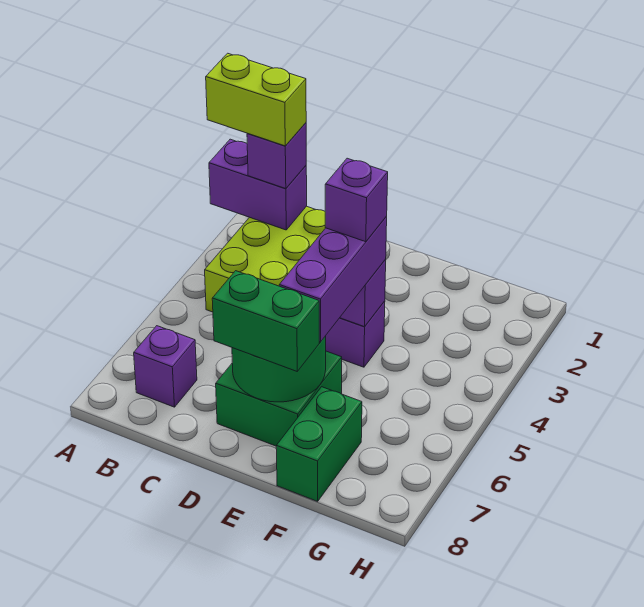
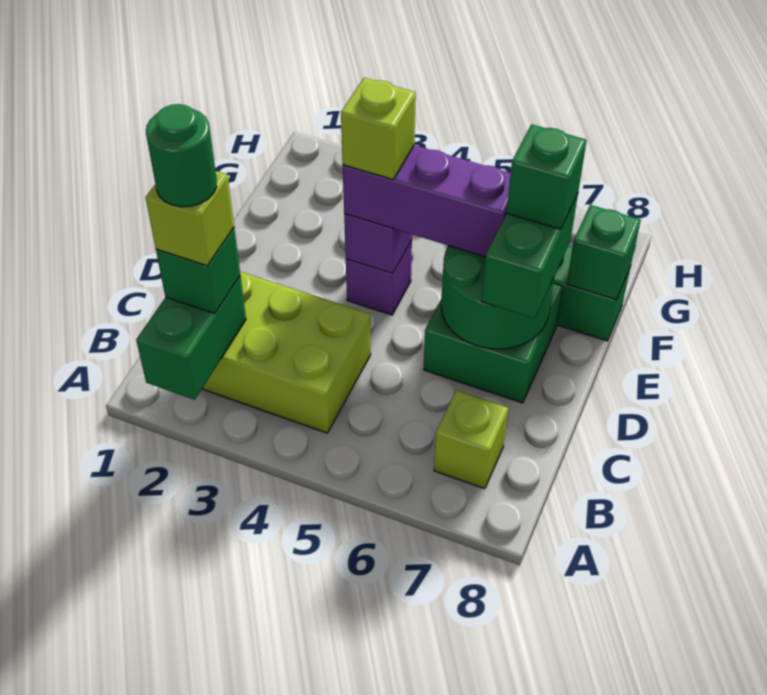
purple 1x2 brick [209,139,307,230] -> green 1x2 brick [136,276,246,400]
lime 1x2 brick [206,53,306,146] -> lime 1x1 brick [145,171,234,266]
purple 1x1 brick [247,123,306,189] -> green 1x1 brick [156,228,240,314]
none -> green 1x1 round brick [146,104,217,207]
purple 1x1 brick [134,326,197,407] -> lime 1x1 brick [434,390,508,489]
purple 1x1 brick [325,158,388,242] -> lime 1x1 brick [341,78,416,180]
none -> green 1x1 brick [507,124,587,229]
none -> green 1x1 brick [567,205,641,300]

